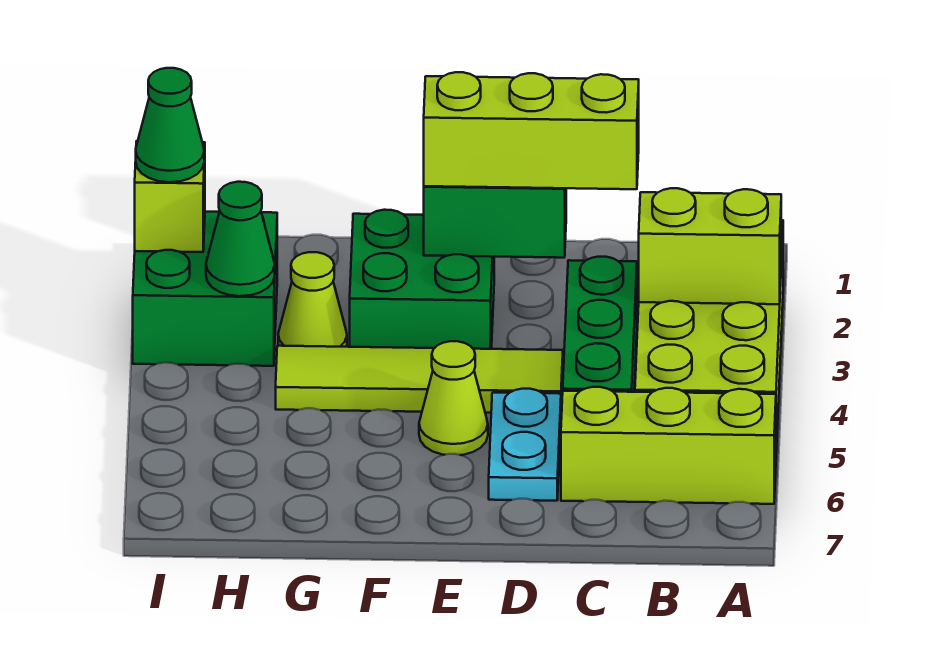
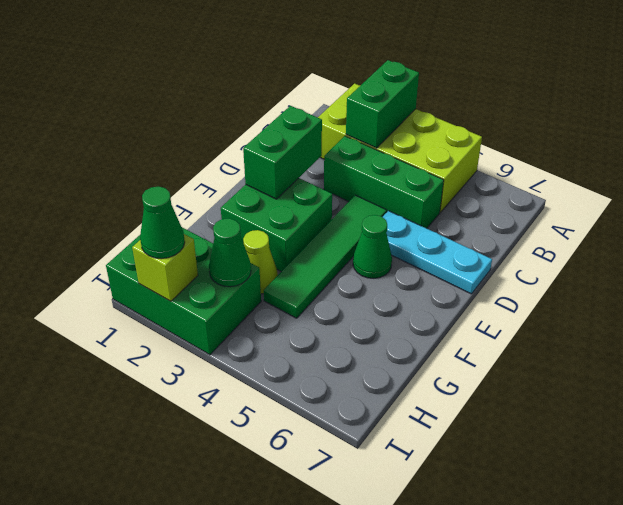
lime 1x2 brick [639,188,781,304] -> green 1x2 brick [346,60,419,148]
lime 1x3 brick [561,387,776,504] -> none
lime 1x3 brick [424,72,639,189] -> none
lime 1x4 tile [276,346,563,413] -> green 1x4 tile [264,195,387,318]
cyan 1x2 plate [489,389,561,501] -> cyan 1x3 plate [383,211,492,294]
lime 1x1 cone [419,341,488,455] -> green 1x1 cone [353,215,392,278]
green 2x2 brick [133,211,277,366] -> green 2x3 brick [106,228,261,355]

